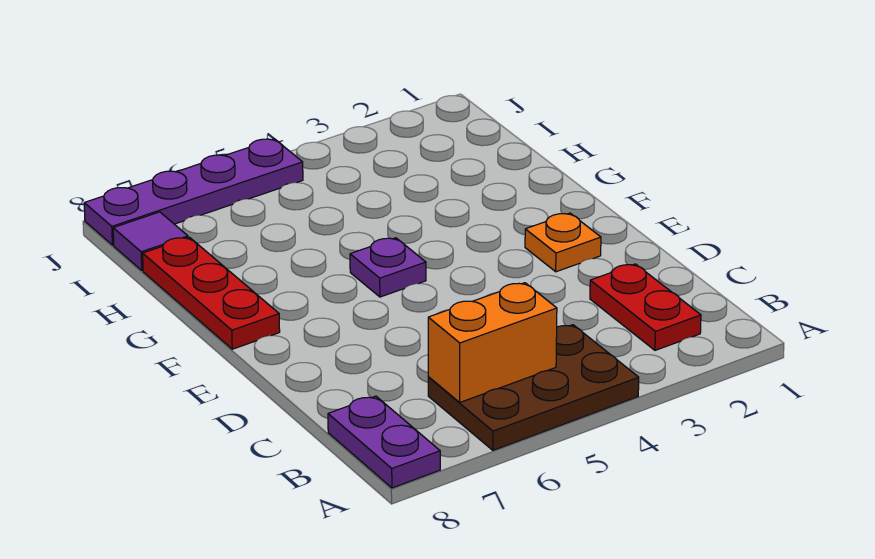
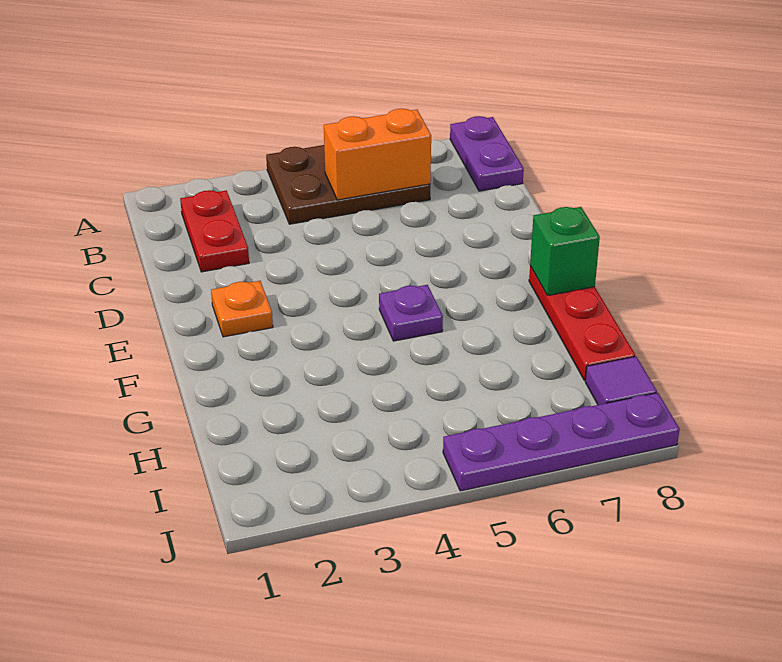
none -> green 1x1 brick [530,207,600,295]

